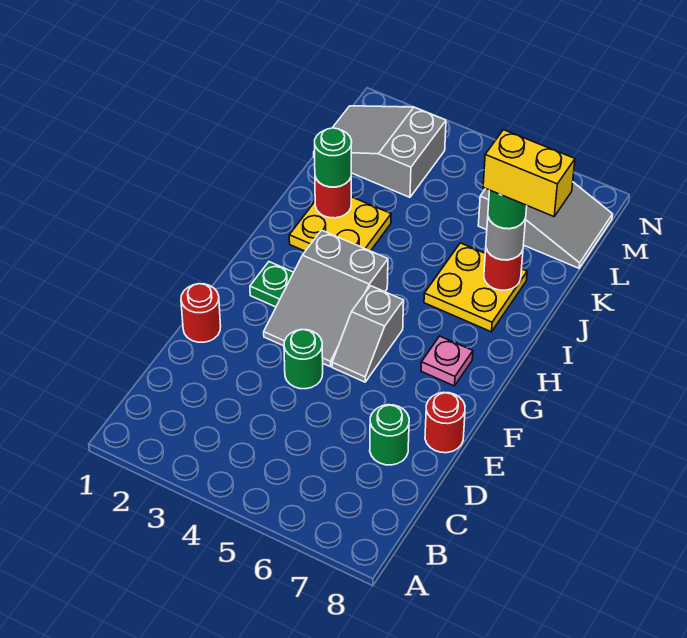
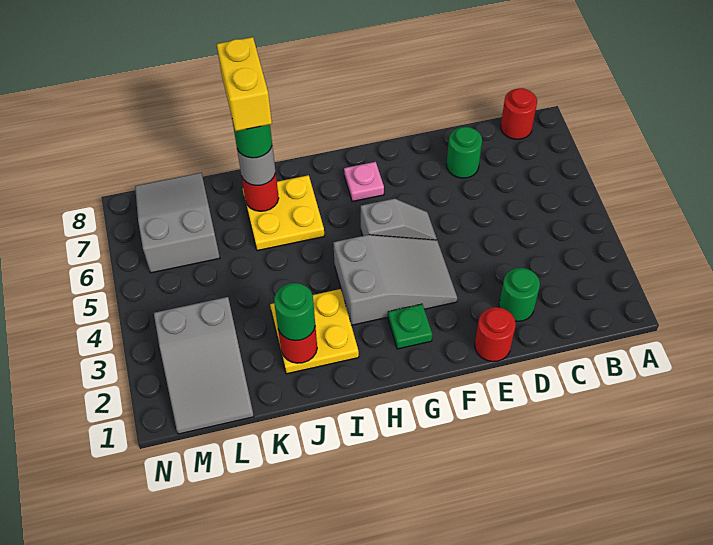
green 1x1 round brick [284,329,323,389] -> green 1x1 round brick moved to [499,268,540,321]
red 1x1 round brick [425,392,465,453] -> red 1x1 round brick moved to [501,88,537,139]

